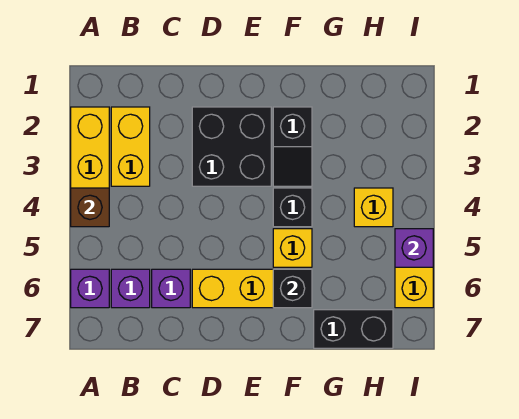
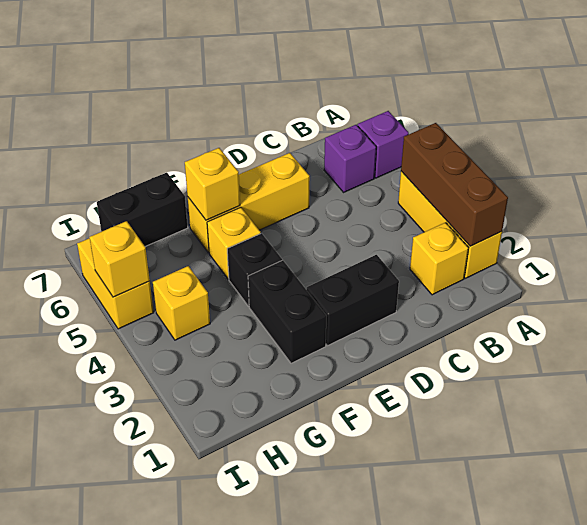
brown 1x1 brick [71,188,109,227] -> brown 1x3 brick [401,123,508,246]
yellow 1x2 brick [111,107,150,186] -> yellow 1x1 brick [410,222,468,295]
purple 1x1 brick [152,269,190,308] -> none
black 2x2 brick [192,107,271,186] -> black 1x2 brick [307,255,399,346]
black 1x2 slope [273,107,312,186] -> black 1x2 brick [248,260,327,363]
black 1x1 brick [273,269,312,308] -> yellow 1x1 brick [185,148,240,220]
purple 1x1 brick [395,229,433,267] -> yellow 1x1 brick [90,221,150,297]

